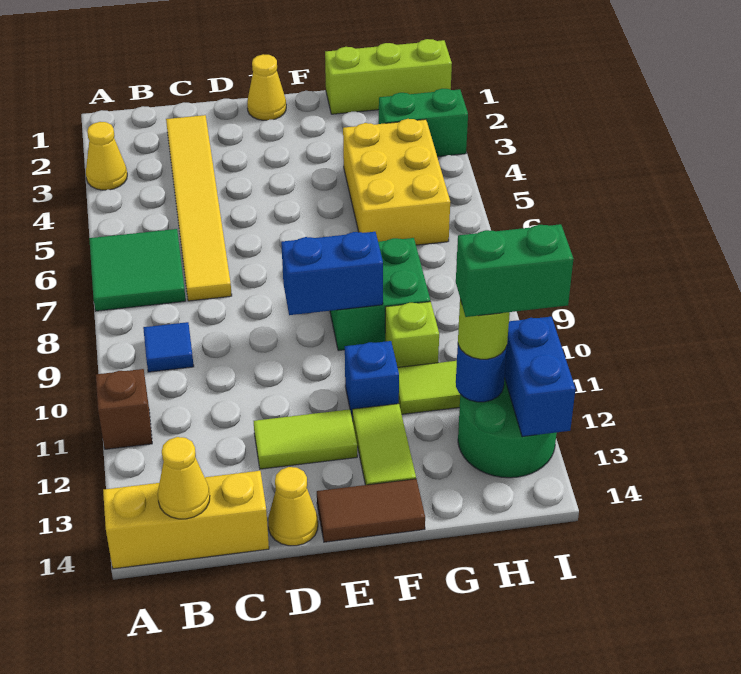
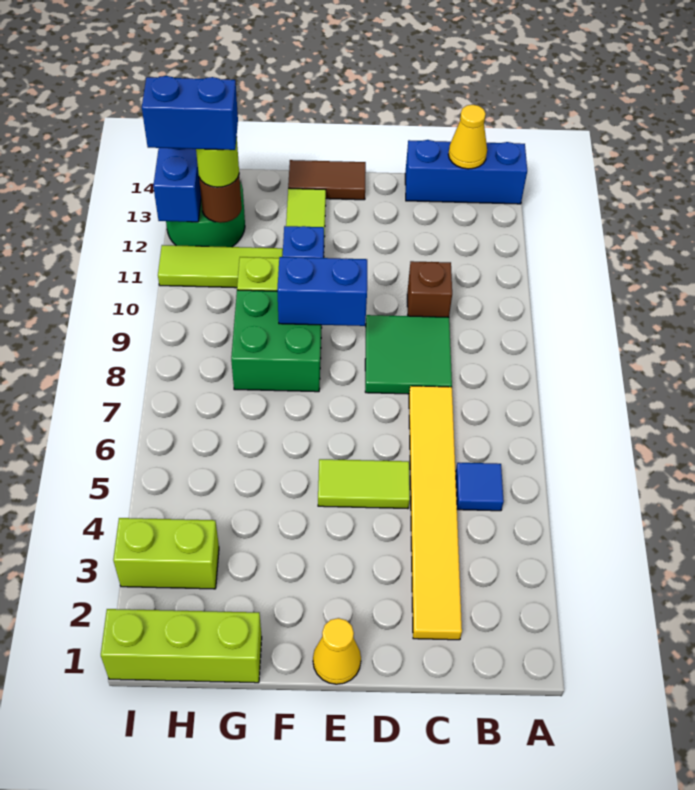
yellow 1x1 cone [86,122,127,190] -> none
green 2x2 tile [89,229,186,311] -> green 2x2 tile moved to [365,315,452,394]
brown 1x1 brick [96,369,152,449] -> brown 1x1 brick moved to [407,261,452,317]
yellow 1x3 brick [103,471,269,569] -> blue 1x3 brick [405,140,527,204]
blue 1x1 tile [143,322,194,372] -> blue 1x1 tile moved to [456,463,504,511]
lime 1x2 tile [254,409,357,469] -> lime 1x2 tile moved to [318,459,410,509]
yellow 1x1 cone [268,467,318,546] -> none
yellow 2x3 brick [343,119,450,245] -> none
green 1x2 brick [379,89,468,157] -> lime 1x2 brick [113,518,219,589]
blue 1x1 round brick [456,345,507,402] -> brown 1x1 round brick [199,175,242,223]
green 1x2 brick [456,224,573,317] -> blue 1x2 brick [142,76,238,150]

